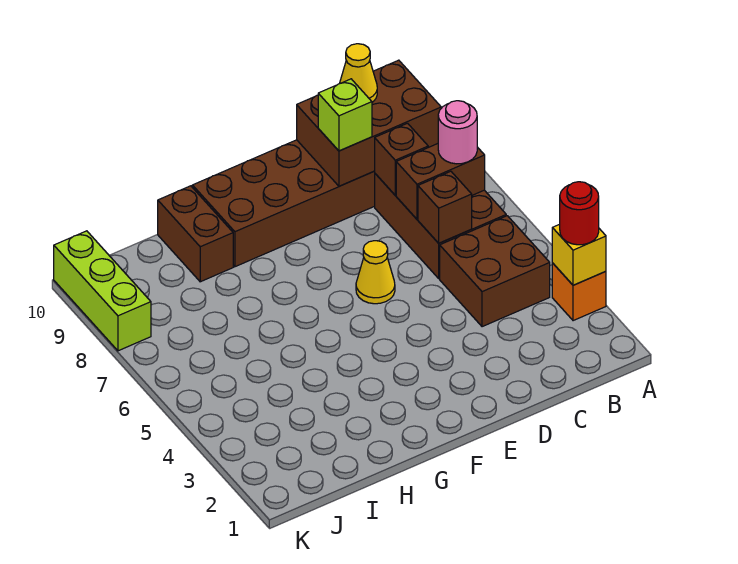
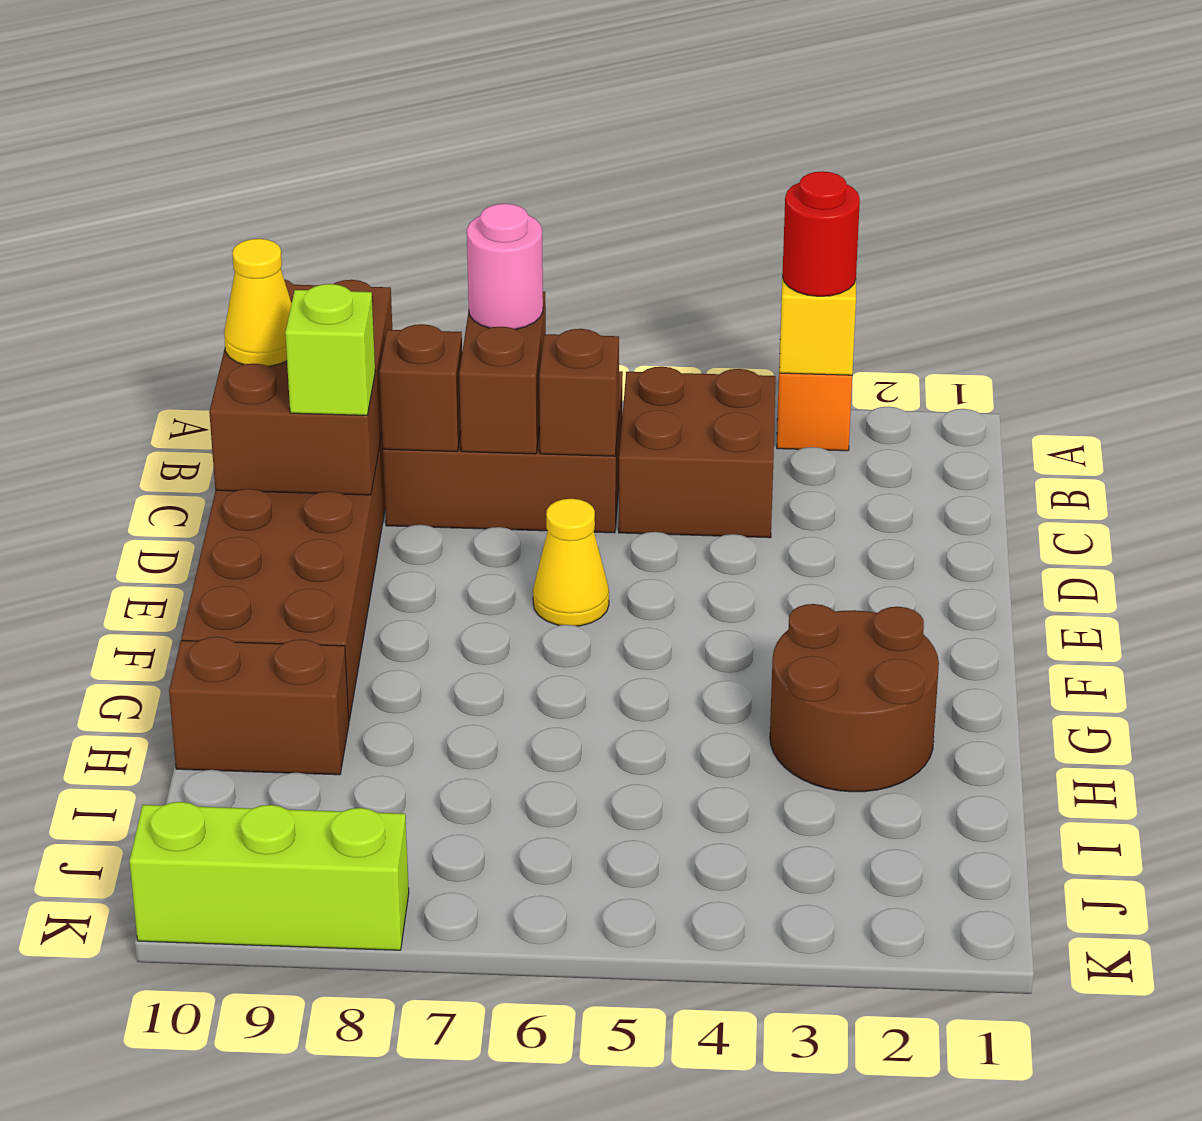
none -> brown 2x2 round brick [770,604,939,792]

